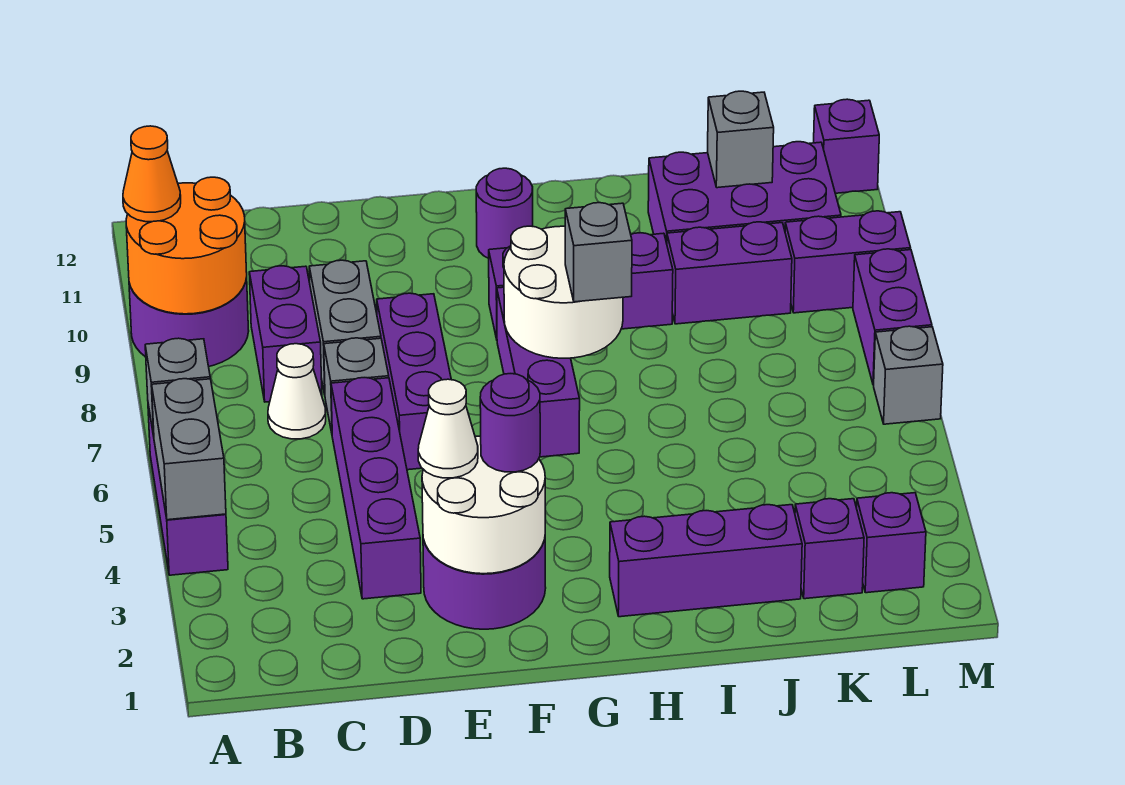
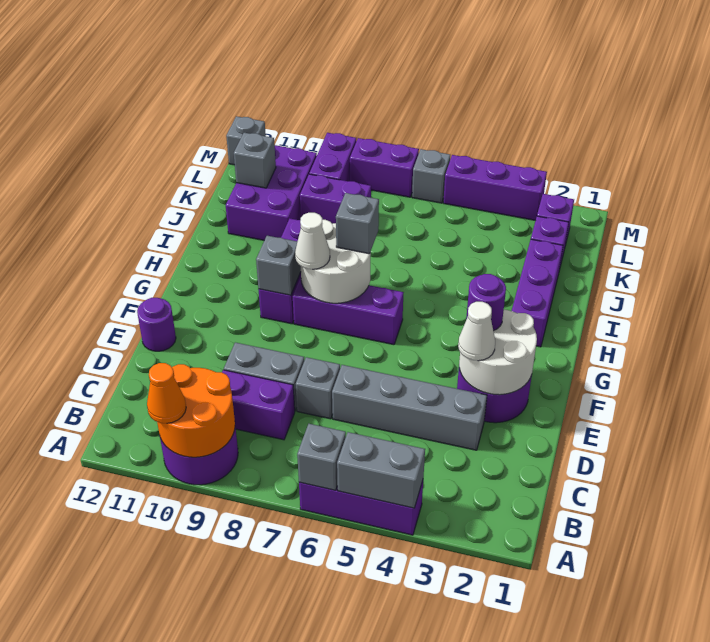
white 1x1 cone [268,344,326,439] -> white 1x1 cone moved to [295,213,330,269]
purple 1x4 brick [331,378,421,599] -> grey 1x4 brick [332,365,487,450]
purple 1x3 brick [377,293,451,470] -> purple 1x3 brick moved to [443,155,547,221]
none -> grey 1x1 brick [256,236,301,295]
purple 1x1 round brick [476,168,533,258] -> purple 1x1 round brick moved to [137,298,176,351]
purple 1x2 brick [667,222,792,324] -> purple 1x2 brick turned to [300,174,371,224]
purple 1x1 brick [814,99,879,193] -> grey 1x1 brick [226,116,266,165]

